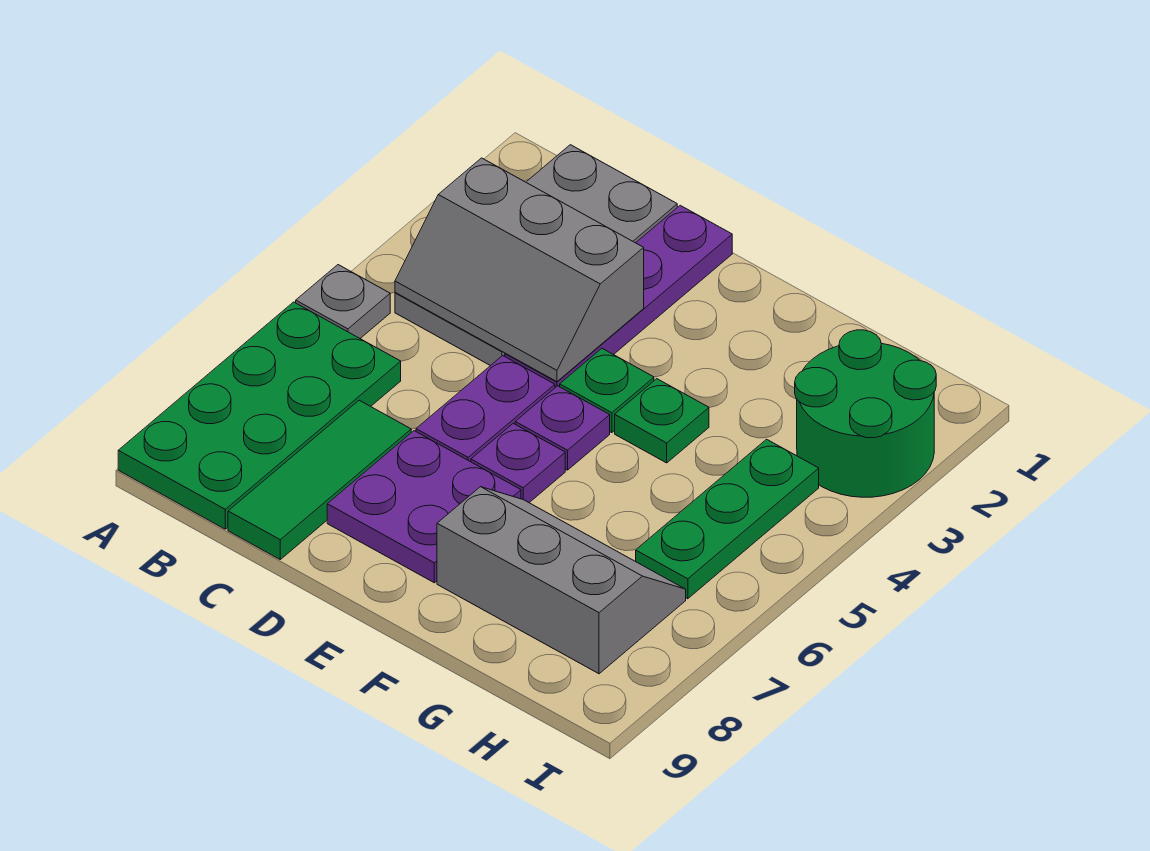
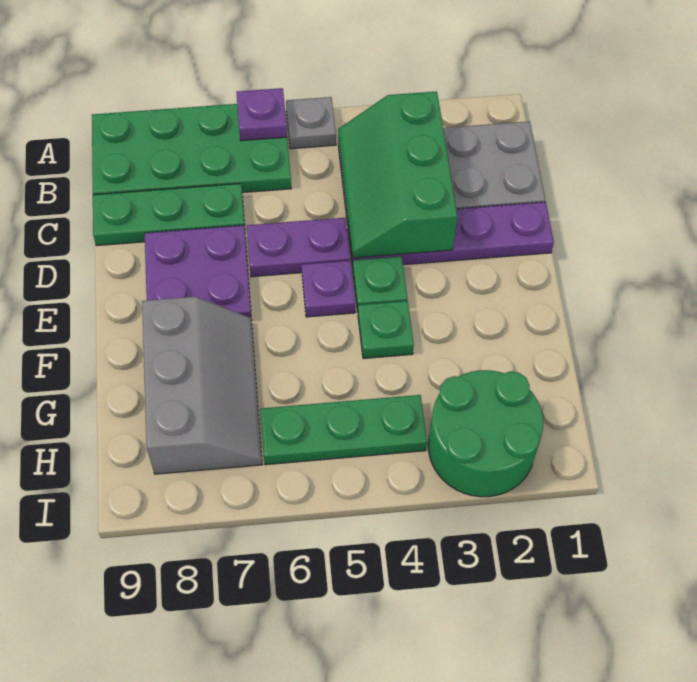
grey 2x3 slope [395,158,644,382] -> green 2x3 slope [338,91,457,258]
green 1x3 tile [228,400,411,559] -> green 1x3 plate [93,184,245,246]
purple 1x1 plate [471,423,565,503] -> purple 1x1 plate moved to [236,88,287,141]

